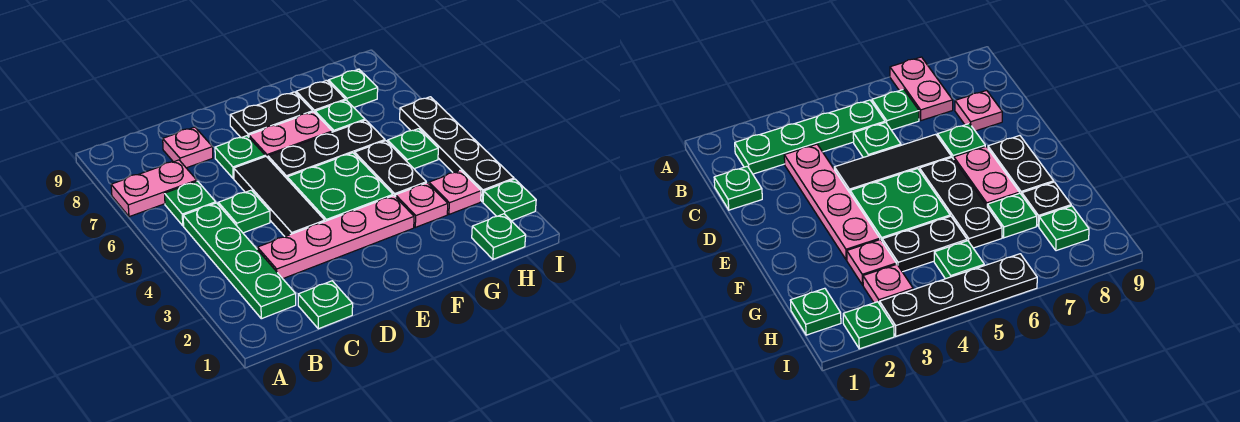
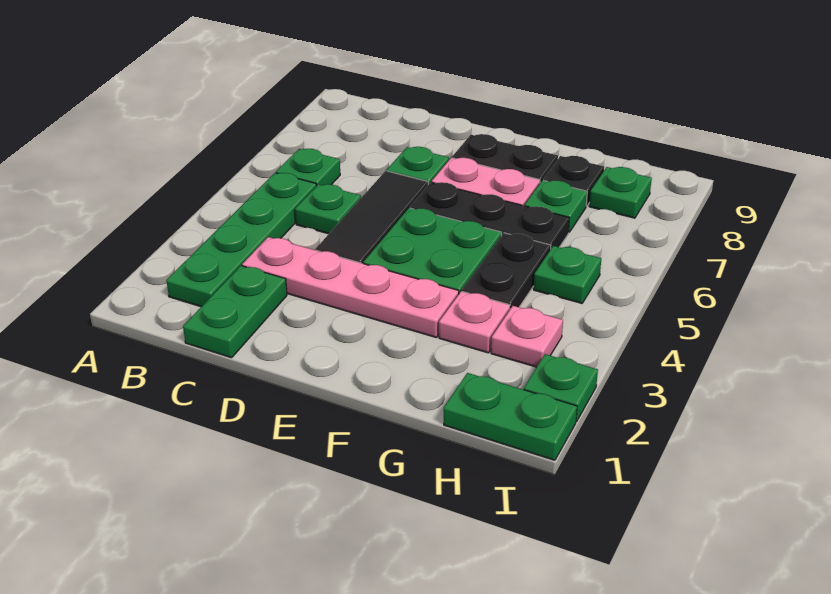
pink 1x2 plate [111,160,197,217] -> none
green 1x1 plate [298,281,353,329] -> green 1x2 plate [183,266,287,358]
pink 1x1 plate [163,127,213,168] -> none
green 1x1 plate [472,214,526,259] -> green 1x2 plate [444,373,577,460]
black 1x4 plate [400,97,514,202] -> none

